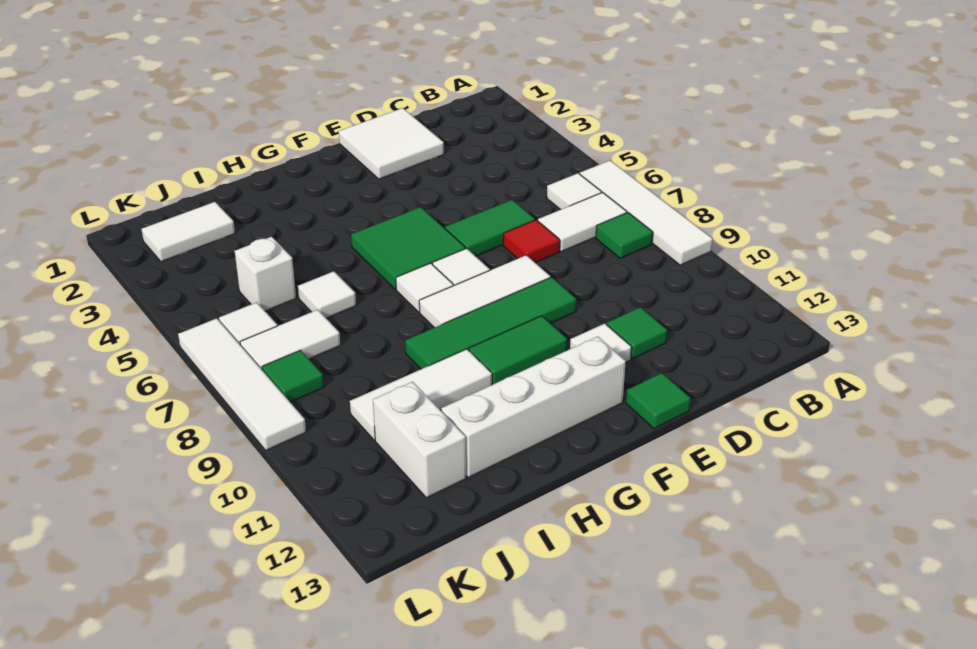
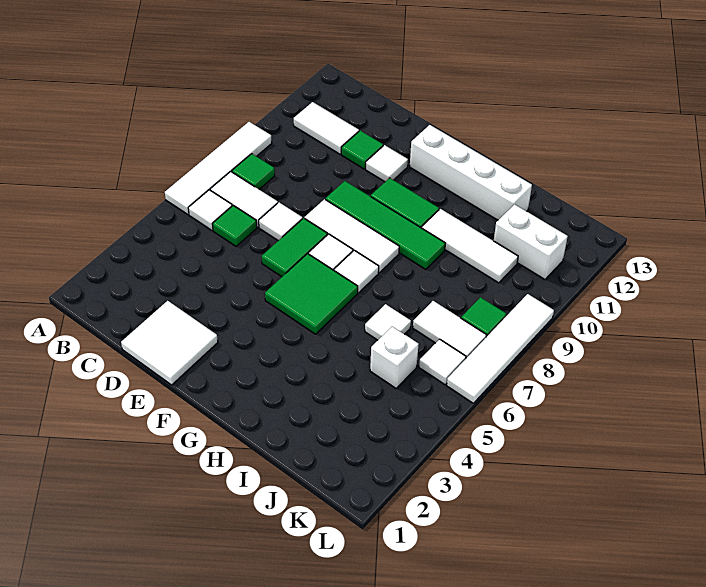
green 1x2 tile [445,200,535,256] -> green 1x2 tile turned to [262,218,327,277]
red 1x1 tile [503,220,560,263] -> white 1x1 tile [259,203,302,241]
green 1x1 tile [626,373,691,429] -> green 1x1 tile moved to [213,205,257,246]
white 1x2 tile [141,202,235,262] -> white 1x2 tile moved to [294,102,359,154]
white 1x2 brick [373,382,466,498] -> white 1x2 brick turned to [494,204,568,279]

